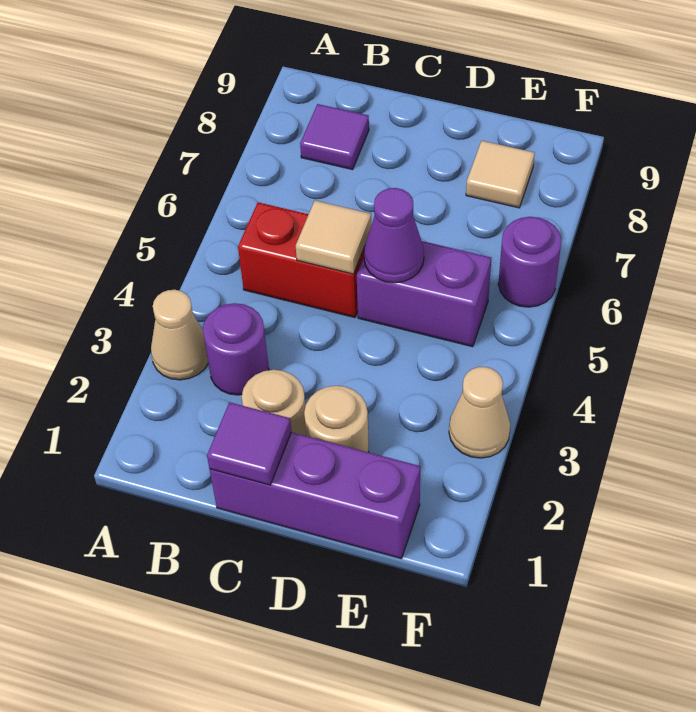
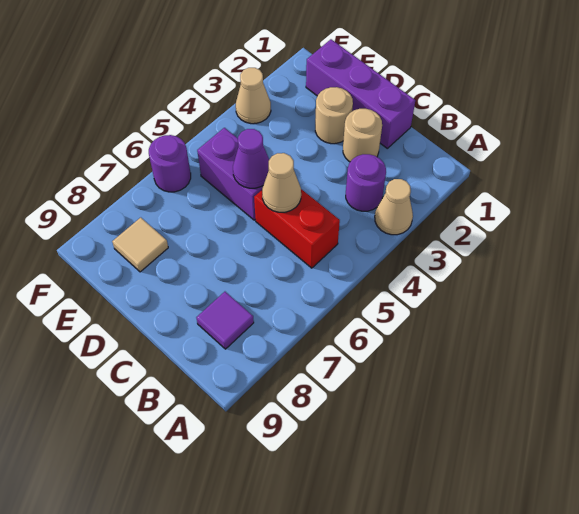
purple 1x1 tile [207,402,291,485] -> none
tan 1x1 tile [296,201,371,274] -> tan 1x1 cone [262,153,301,212]

